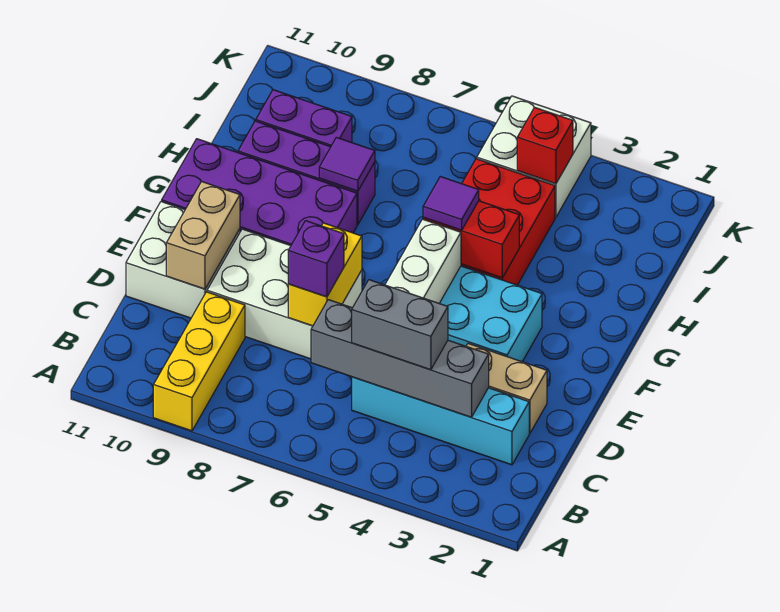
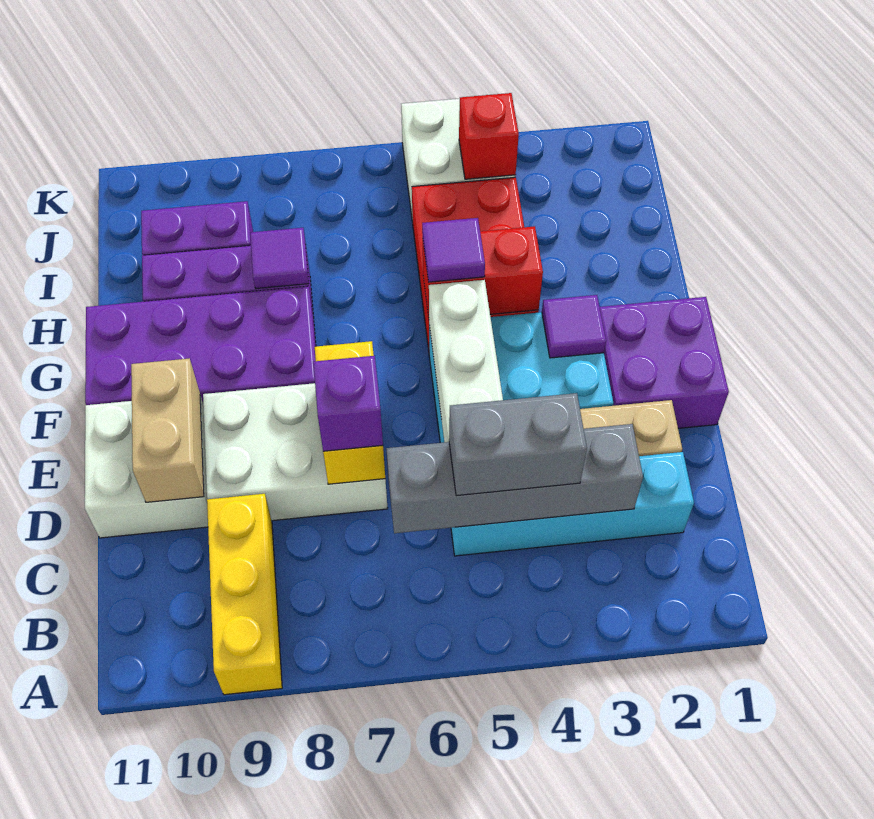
none -> purple 2x2 brick [600,297,729,428]
none -> purple 1x1 tile [542,295,606,358]

